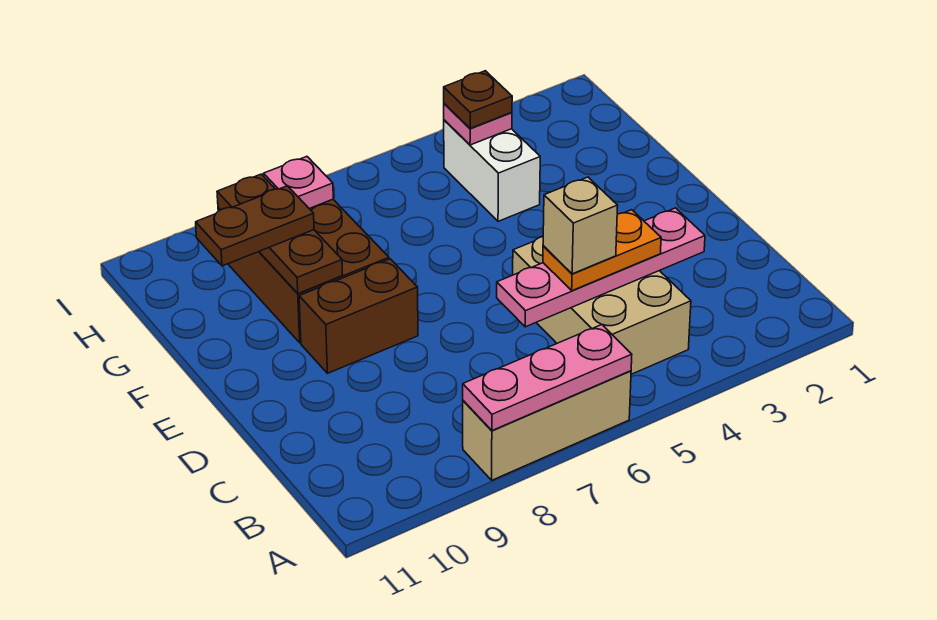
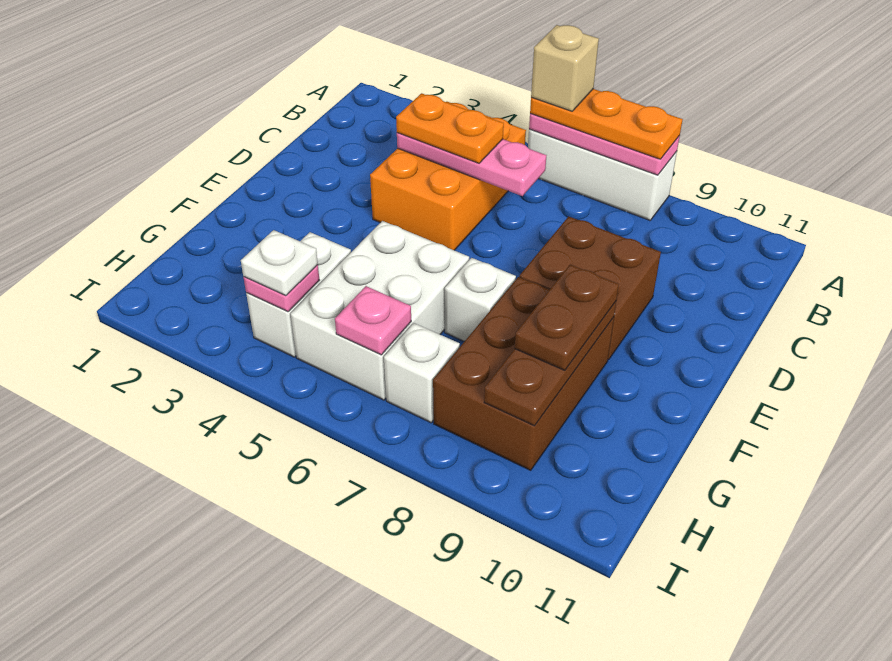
tan 1x3 brick [463,371,631,480] -> white 1x3 brick [528,129,677,220]
none -> orange 1x3 plate [530,89,683,159]
tan 2x3 brick [513,237,691,374] -> orange 2x3 brick [370,102,526,250]
pink 1x4 plate [497,208,705,327] -> pink 1x3 plate [397,133,546,196]
tan 1x1 brick [543,177,618,274] -> tan 1x1 brick moved to [531,25,599,111]
brown 1x2 brick [299,259,418,373] -> brown 2x2 brick [519,216,661,360]
none -> white 2x3 brick [291,221,469,400]
none -> white 1x1 brick [445,258,516,341]
brown 1x2 plate [196,186,314,266] -> brown 1x2 plate turned to [515,265,619,370]
brown 1x1 plate [444,71,512,128] -> white 1x1 plate [241,230,318,296]
none -> white 1x1 brick [384,323,460,423]
pink 1x1 plate [264,157,333,209] -> pink 1x1 plate moved to [335,286,411,355]

